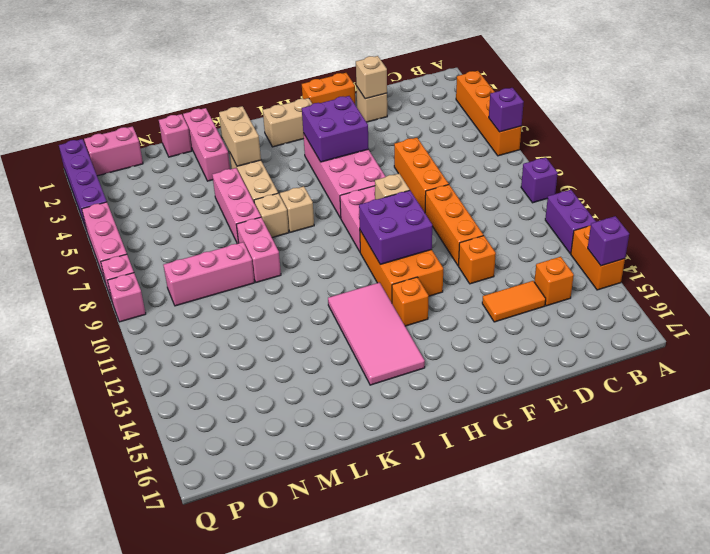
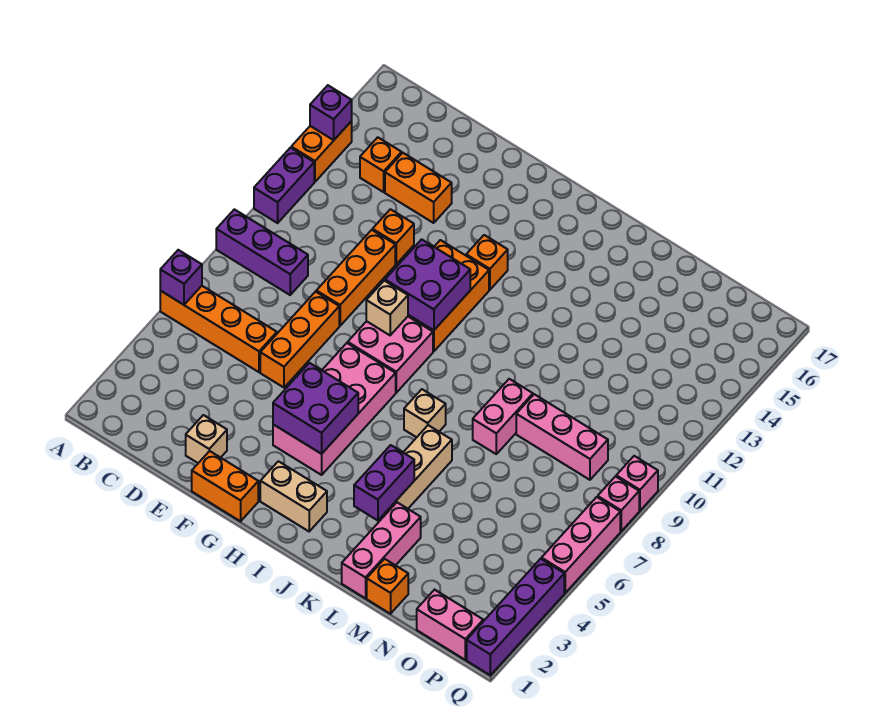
orange 1x4 brick [456,71,521,156] -> orange 1x4 brick turned to [160,286,277,372]
purple 1x1 brick [521,157,558,203] -> purple 1x3 brick [216,209,308,295]
orange 1x2 tile [482,281,546,322] -> orange 1x2 brick [385,153,452,223]
tan 1x1 brick [356,56,387,99] -> none
pink 2x4 tile [328,282,425,385] -> none
tan 1x2 brick [219,106,261,166] -> purple 1x2 brick [354,445,414,521]
tan 1x1 brick [254,193,289,238] -> none
pink 1x3 brick [212,168,261,244] -> none
pink 1x1 brick [159,114,192,157] -> orange 1x1 brick [367,559,408,614]

